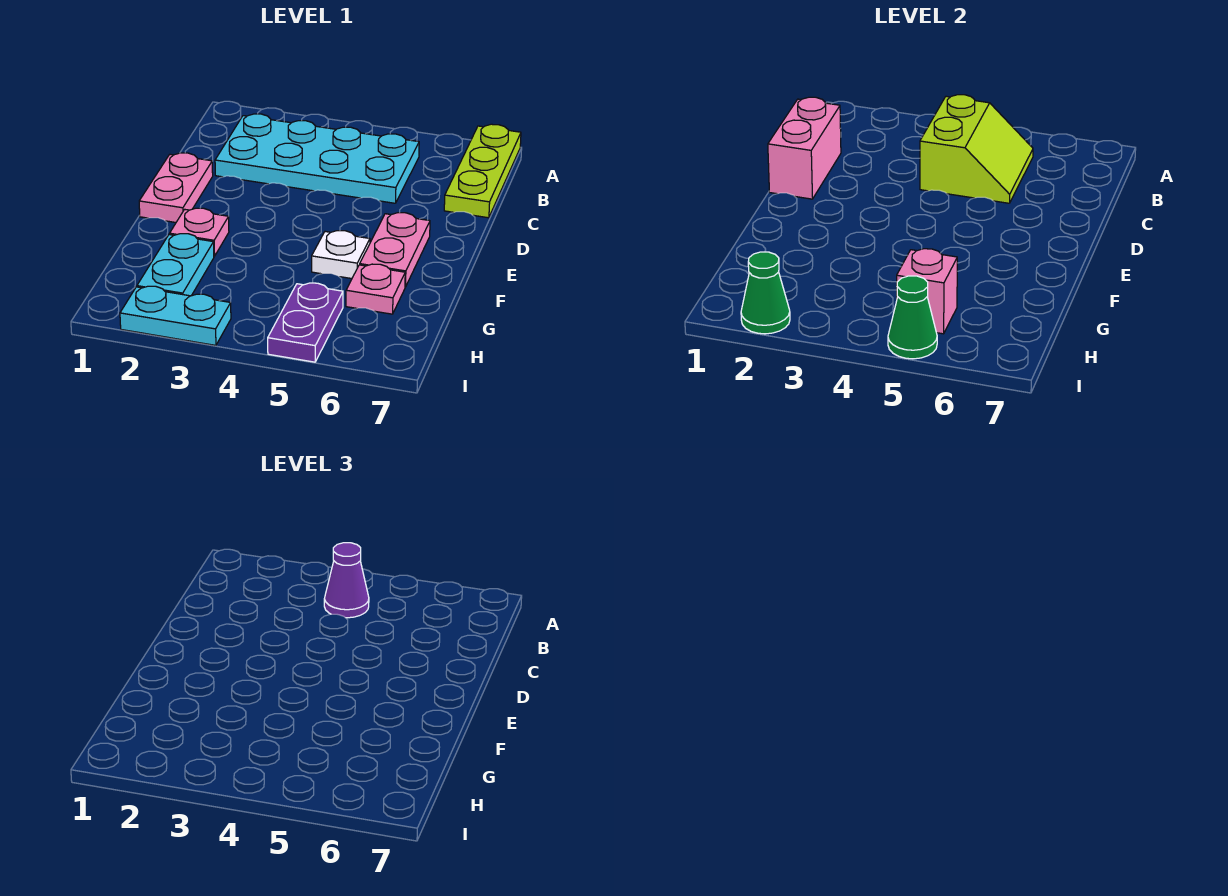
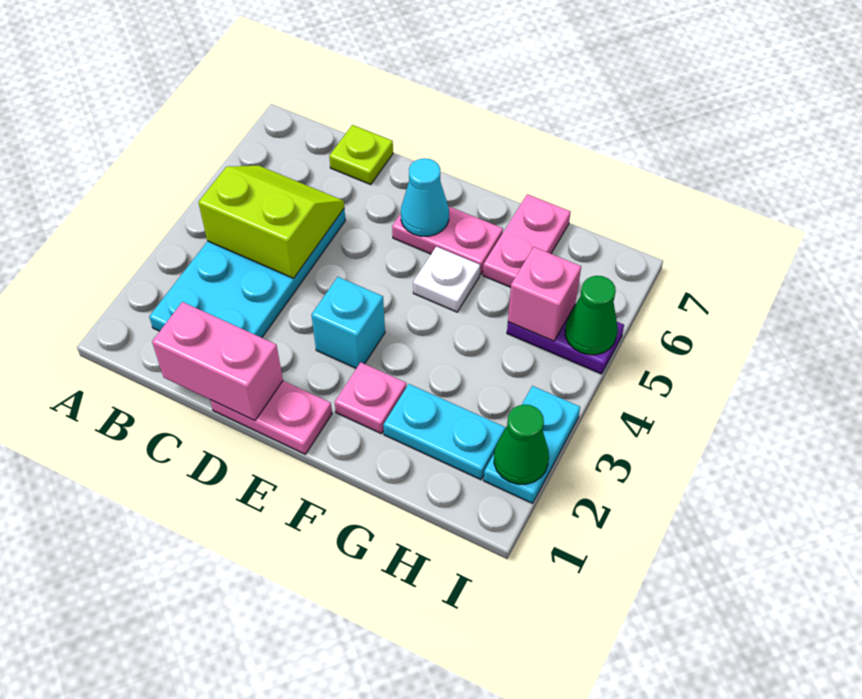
lime 1x3 plate [444,124,521,218] -> lime 1x1 plate [329,125,393,185]
purple 1x1 cone [324,543,369,618] -> none
none -> cyan 1x1 brick [311,277,385,368]
none -> cyan 1x1 cone [401,159,449,236]
pink 1x1 plate [346,264,405,314] -> pink 1x2 plate [483,194,571,287]

